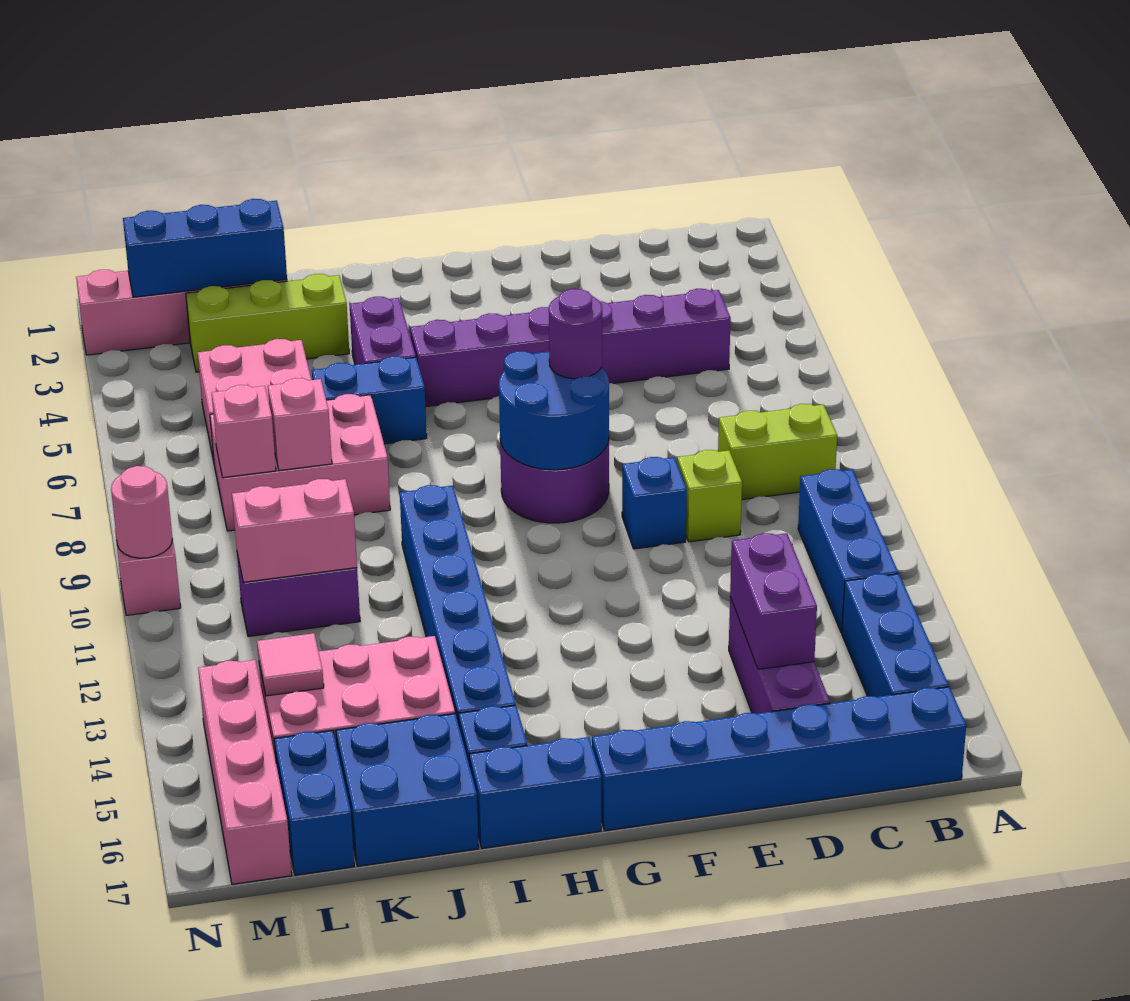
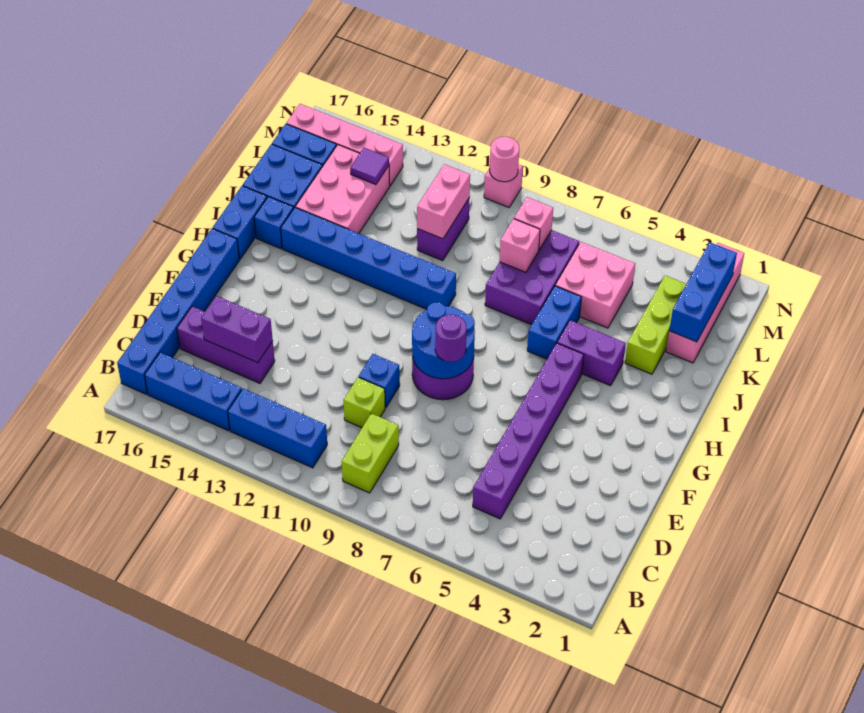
pink 2x3 brick [210,394,390,531] -> purple 2x3 brick [485,230,579,325]
pink 1x1 tile [257,633,324,696] -> purple 1x1 tile [350,148,389,185]

